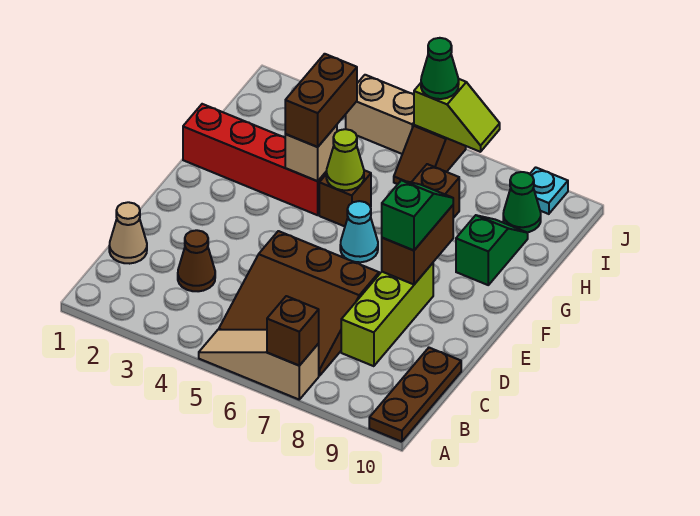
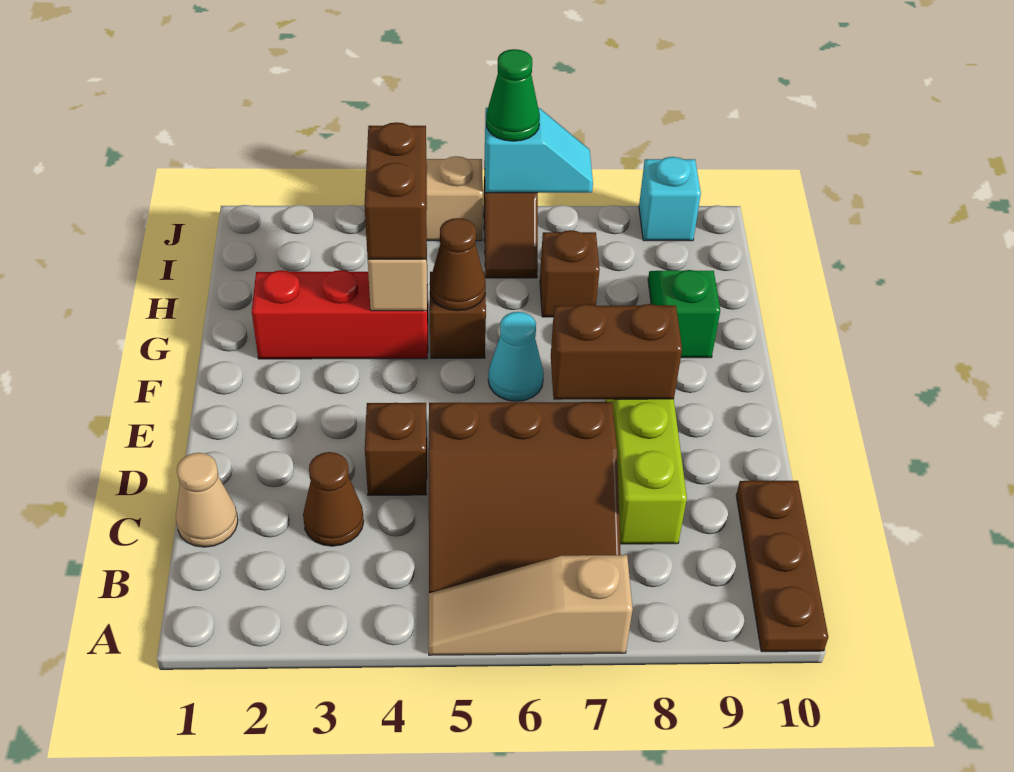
brown 1x1 brick [267,296,319,366] -> brown 1x1 brick moved to [365,403,427,495]
brown 1x2 brick [382,205,453,284] -> brown 1x2 brick turned to [551,304,682,400]
green 1x2 slope [382,180,453,250] -> none
red 1x4 brick [183,104,327,215] -> red 1x3 brick [252,270,428,359]
lime 1x1 cone [326,129,364,190] -> brown 1x1 cone [430,218,486,311]
green 1x1 cone [503,172,541,232] -> none
lime 1x2 slope [414,79,500,152] -> cyan 1x2 slope [485,108,593,193]
cyan 1x1 plate [530,167,568,214] -> cyan 1x1 brick [639,157,701,241]

